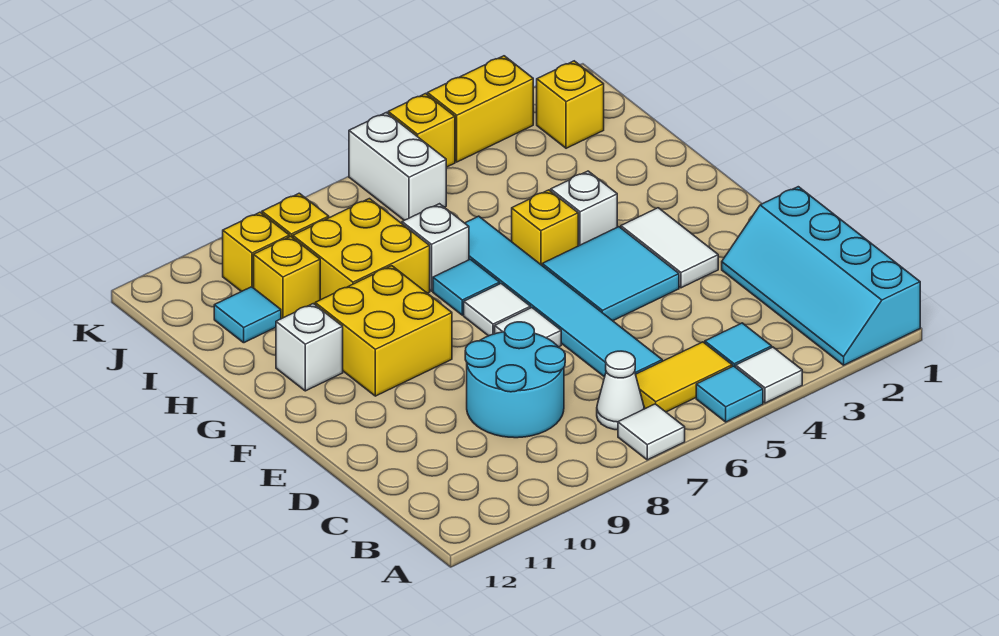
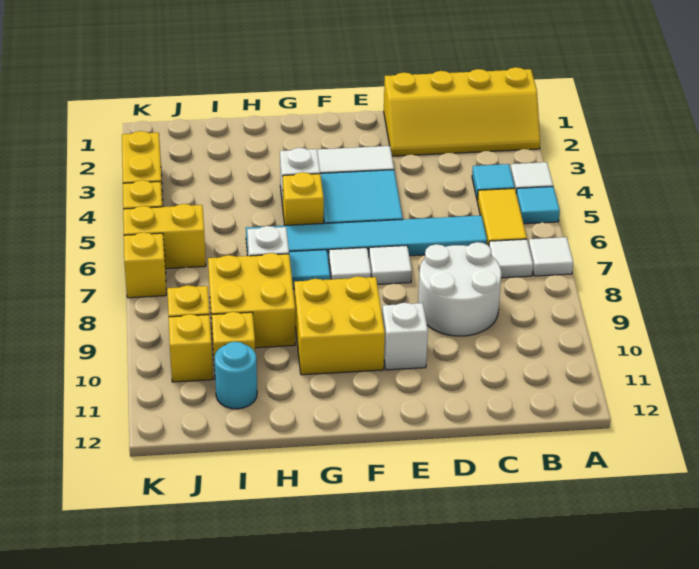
cyan 2x4 slope [722,187,920,365] -> yellow 2x4 slope [384,67,540,156]
white 1x1 cone [597,351,644,430] -> white 1x1 tile [489,239,533,278]
cyan 2x2 round brick [465,322,565,438] -> white 2x2 round brick [418,242,501,336]
white 1x1 brick [276,304,343,391] -> white 1x1 brick moved to [382,303,428,370]
cyan 1x1 tile [214,287,281,343] -> cyan 1x1 round brick [214,342,257,409]
yellow 1x1 brick [537,61,604,148] -> yellow 1x1 brick moved to [124,232,166,298]
white 1x2 brick [349,112,446,220] -> yellow 1x2 brick [123,204,206,269]

